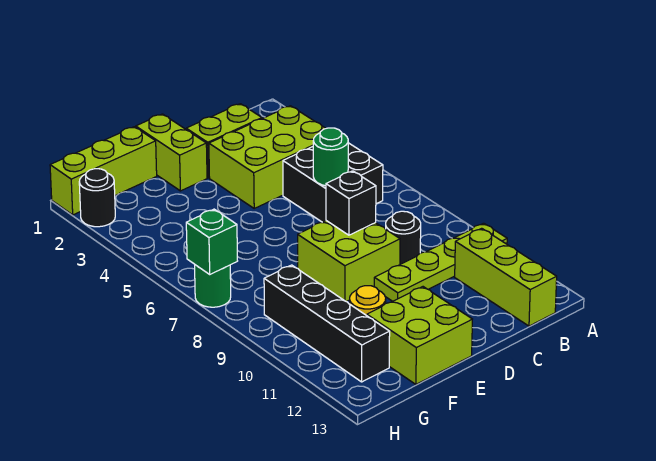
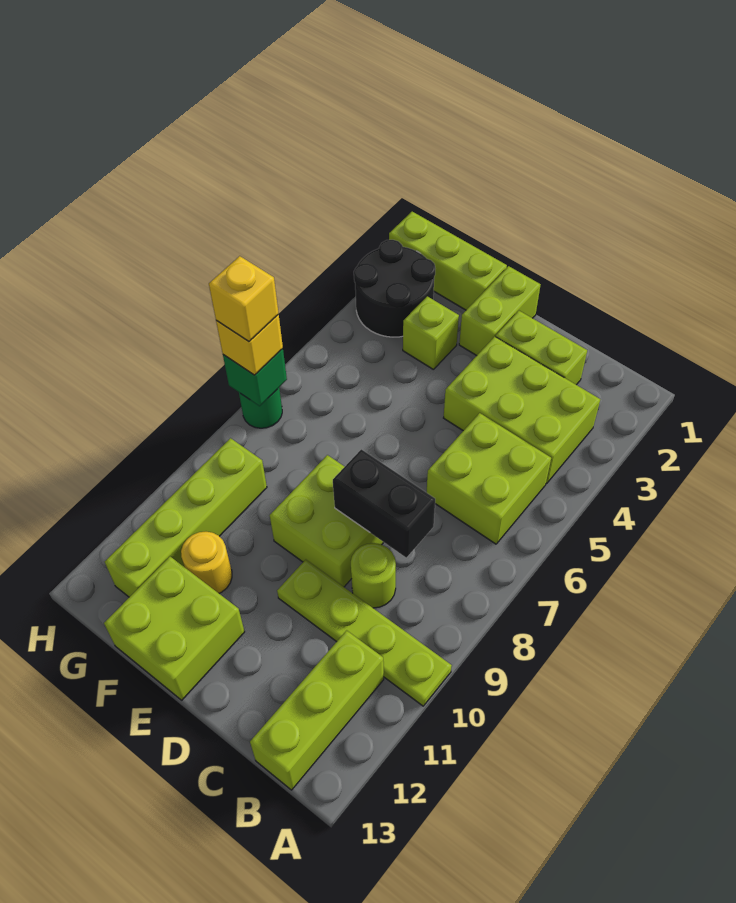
black 2x2 brick [283,143,383,222] -> lime 2x2 brick [427,413,551,544]
green 1x1 round brick [313,128,348,186] -> none
black 1x1 round brick [386,211,421,264] -> lime 1x1 round brick [351,543,396,608]
black 1x1 brick [326,171,376,235] -> black 1x2 brick [333,449,435,557]
none -> lime 1x1 brick [403,296,459,370]
black 1x4 brick [264,265,390,382] -> lime 1x4 brick [105,438,267,597]
black 1x1 round brick [79,169,115,227] -> black 2x2 round brick [354,240,435,337]
none -> yellow 1x1 brick [216,315,283,375]
none -> yellow 1x1 brick [209,256,279,341]

